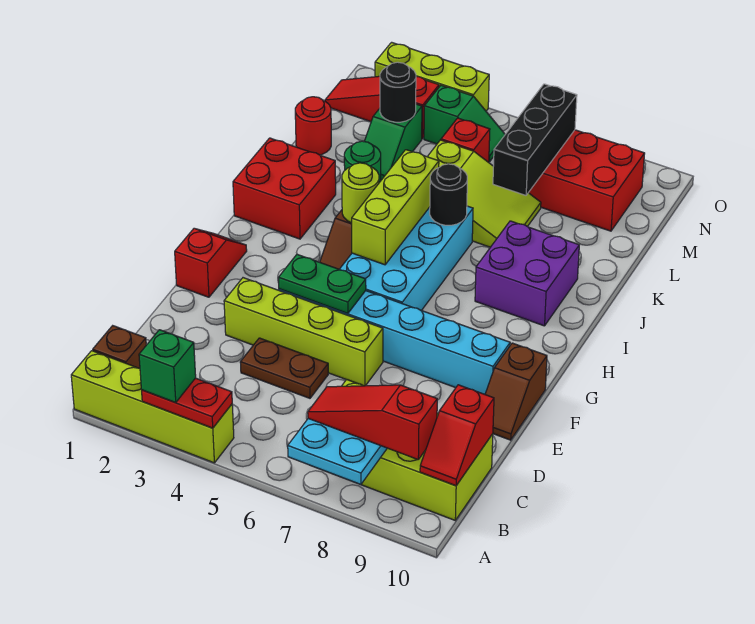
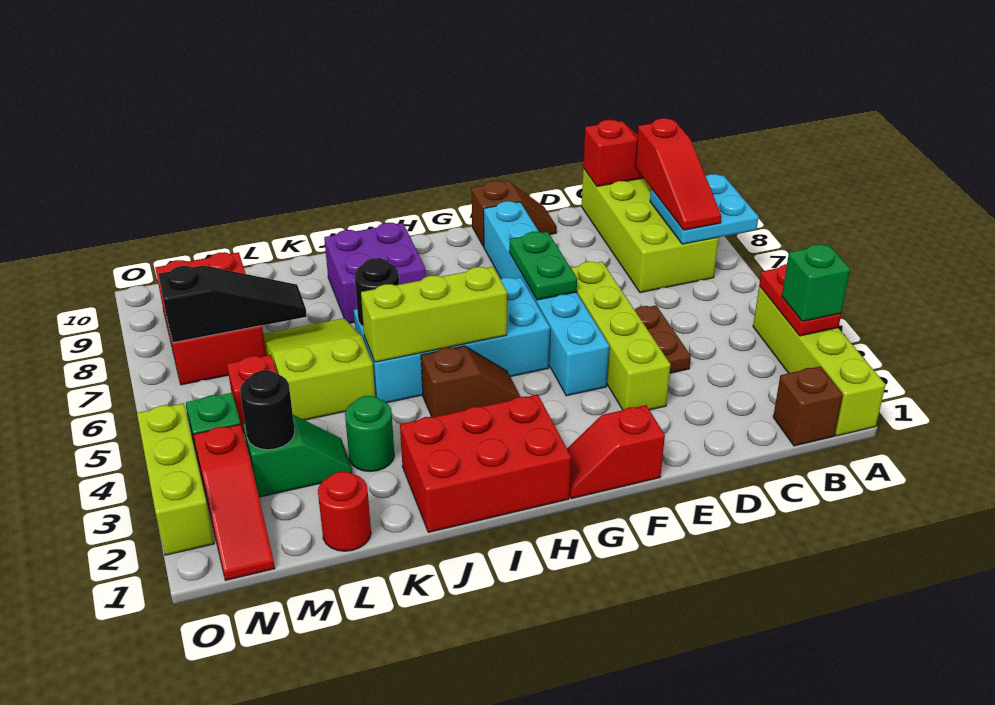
green 1x2 plate [278,254,366,314] -> green 1x2 plate moved to [509,232,577,300]
red 2x2 brick [233,138,336,239] -> red 2x3 brick [400,395,571,532]
lime 1x1 round brick [342,163,379,223] -> none
black 1x3 brick [493,84,577,195] -> black 1x3 slope [158,266,307,343]

